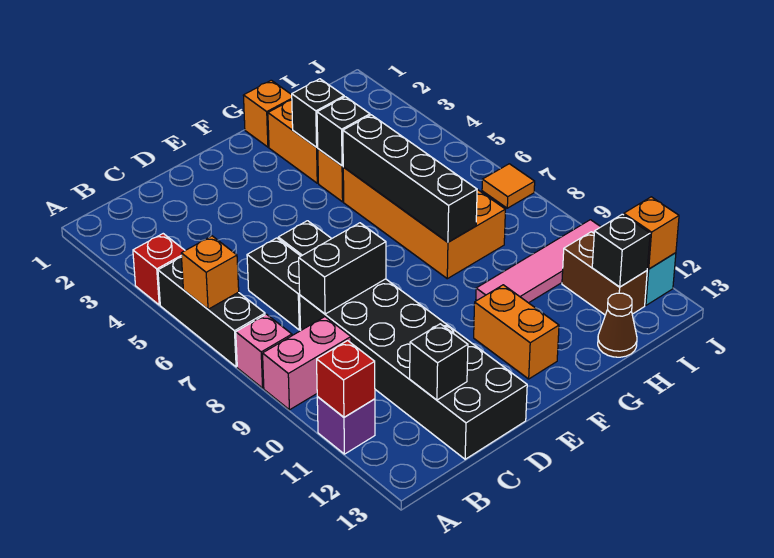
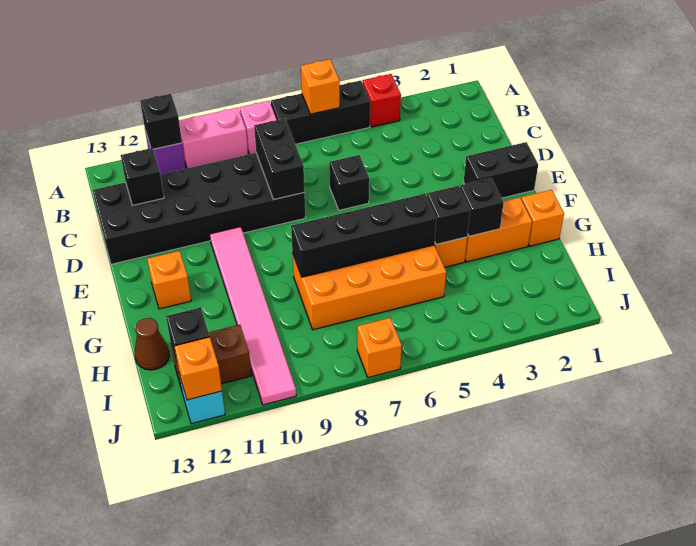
pink 1x2 brick [263,317,351,410] -> pink 1x2 brick turned to [179,108,248,168]
red 1x1 brick [317,341,375,417] -> black 1x1 brick [140,94,182,149]
black 1x2 brick [247,238,300,330] -> black 1x2 brick moved to [464,142,538,198]
orange 1x2 brick [474,285,559,379] -> orange 1x1 brick [147,251,191,309]
pink 1x4 tile [476,220,600,303] -> pink 1x6 tile [210,227,296,405]
orange 1x1 tile [482,164,535,208] -> orange 1x1 brick [357,318,402,378]

